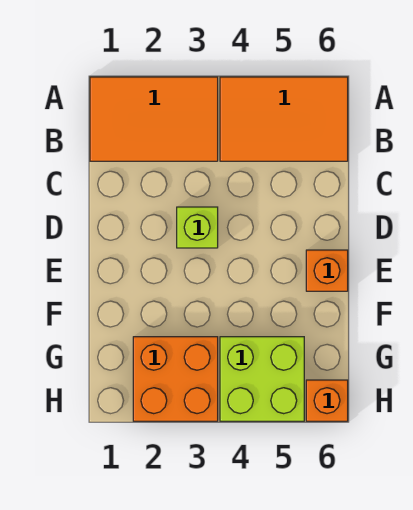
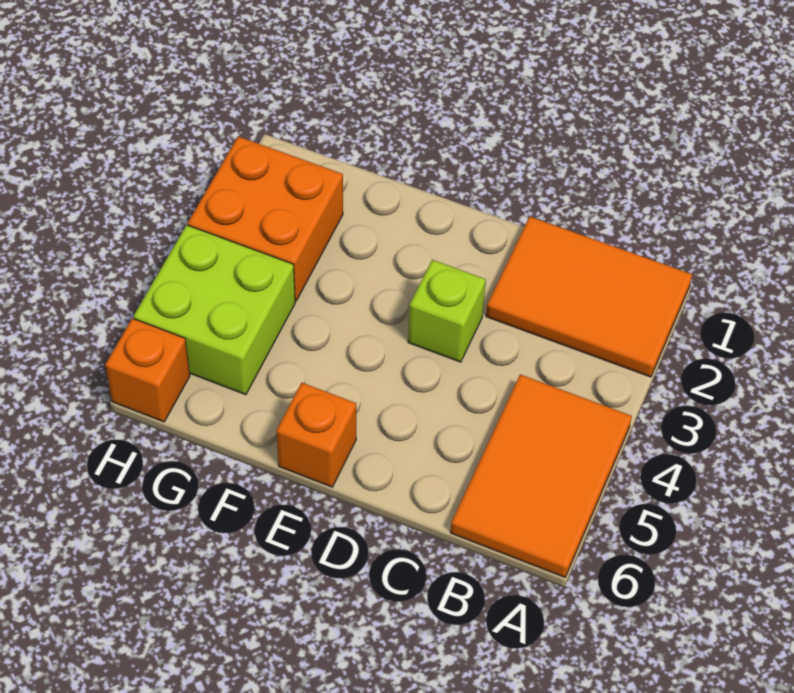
orange 2x3 tile [90,77,218,161] -> orange 2x3 tile turned to [486,217,692,377]

